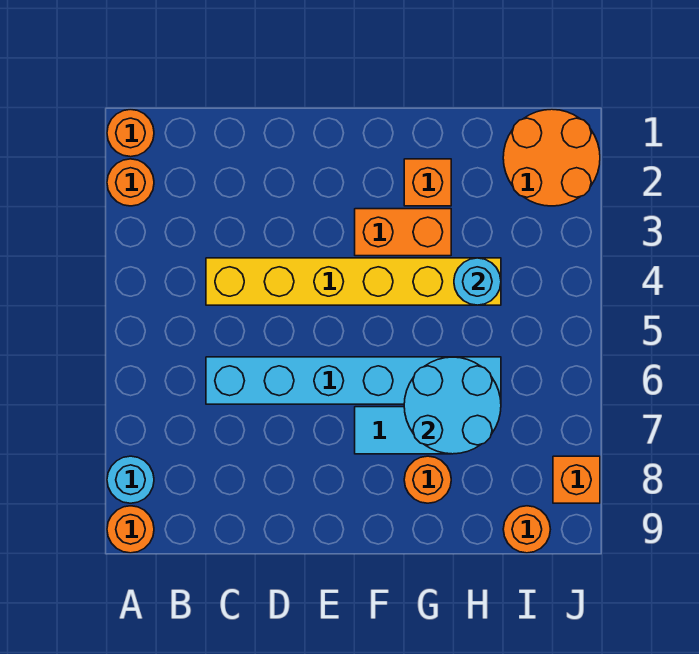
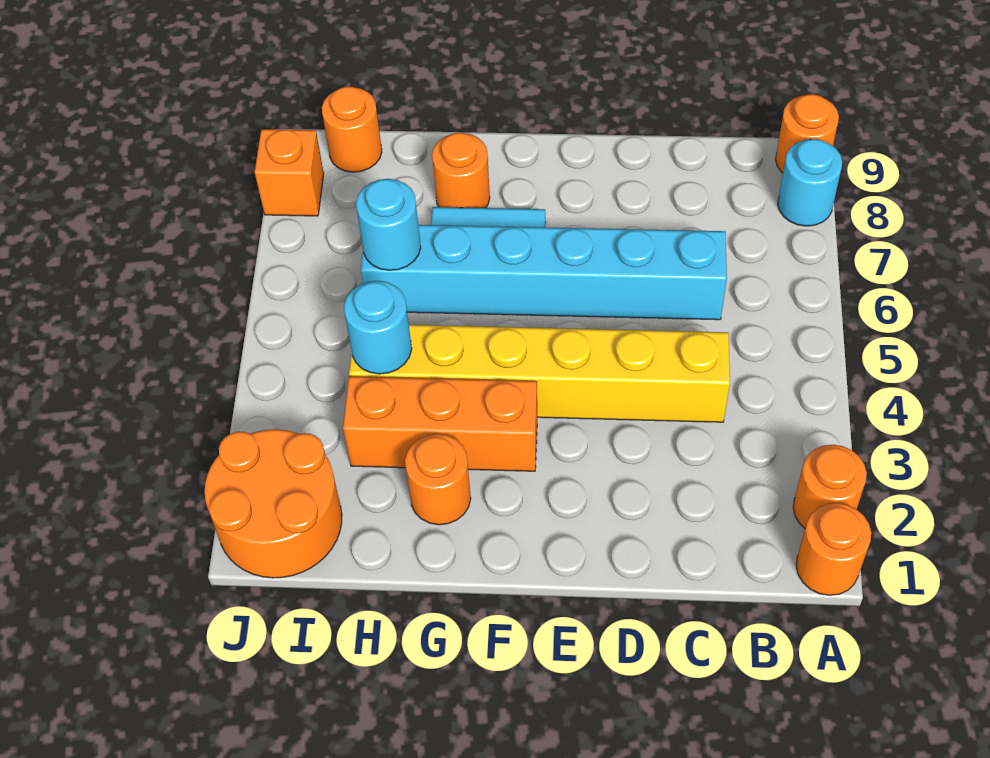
orange 1x2 brick [355,209,451,256] -> orange 1x3 brick [343,376,537,471]
orange 1x1 brick [404,159,451,206] -> orange 1x1 round brick [405,434,471,525]
cyan 2x2 round brick [404,357,501,454] -> cyan 1x1 round brick [356,179,421,270]

